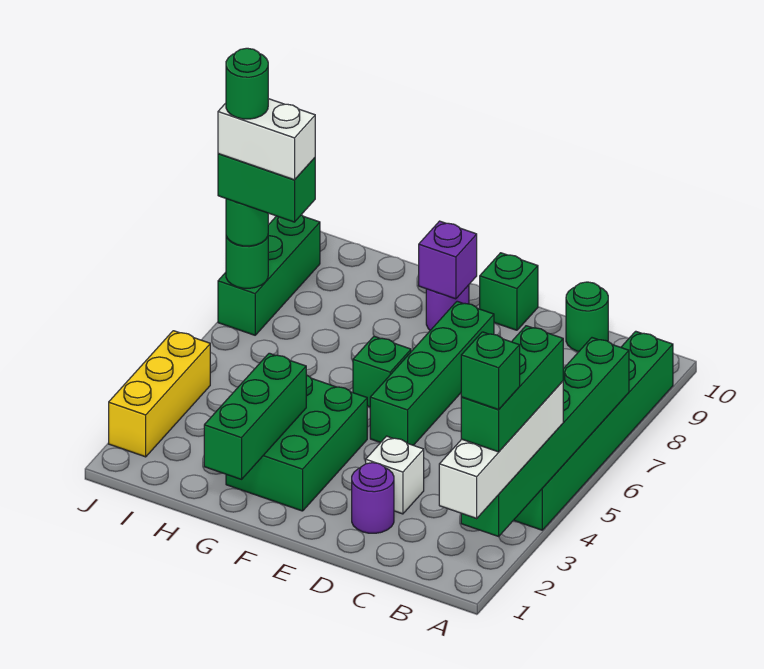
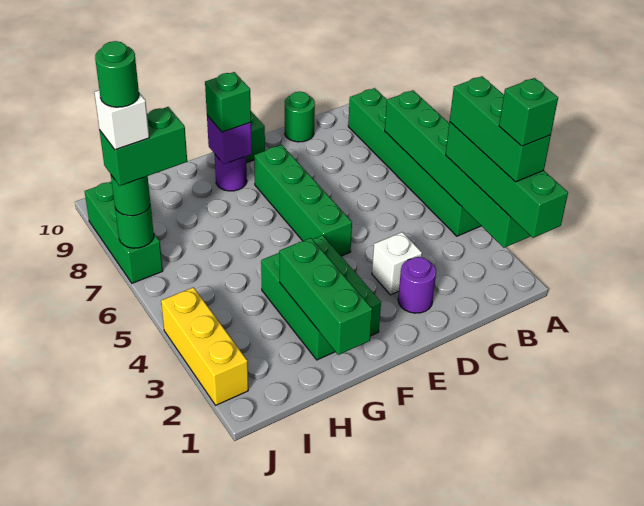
white 1x4 brick [439,381,563,518] -> green 1x4 brick [446,122,568,238]
green 1x1 brick [353,336,411,407] -> green 1x1 brick moved to [205,72,251,132]
white 1x2 brick [218,99,315,180] -> white 1x1 brick [94,90,149,150]

